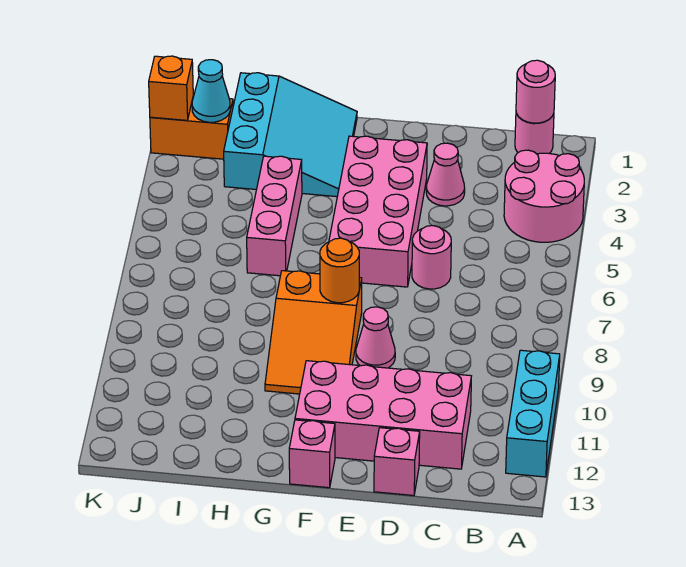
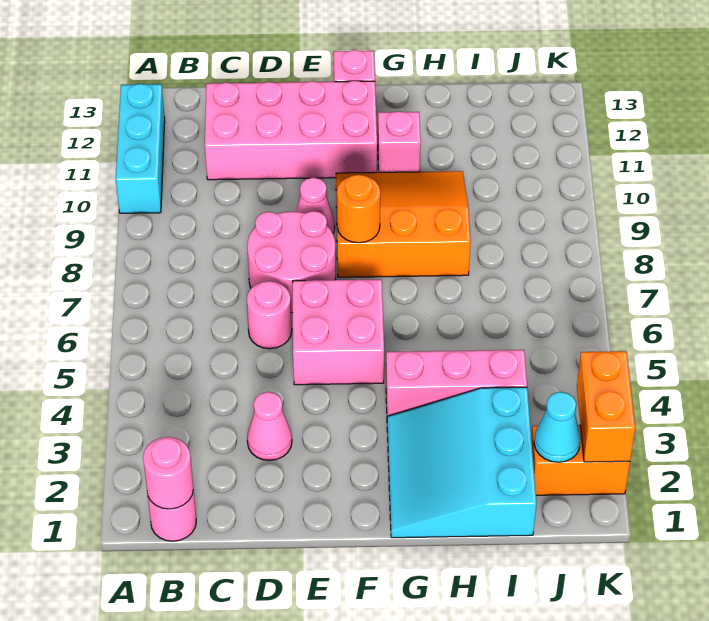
pink 2x2 round brick [504,150,584,242] -> pink 2x2 round brick moved to [247,211,336,313]
pink 1x1 brick [374,428,420,495] -> pink 1x1 brick moved to [378,111,421,172]
pink 2x4 brick [329,136,427,287] -> pink 2x2 brick [293,279,384,385]
orange 2x3 slope [265,271,362,394] -> orange 3x3 slope [336,171,471,277]
pink 1x3 brick [247,156,302,276] -> pink 1x3 brick turned to [386,350,527,416]
orange 1x1 brick [149,56,193,120] -> orange 1x2 brick [577,351,635,462]

